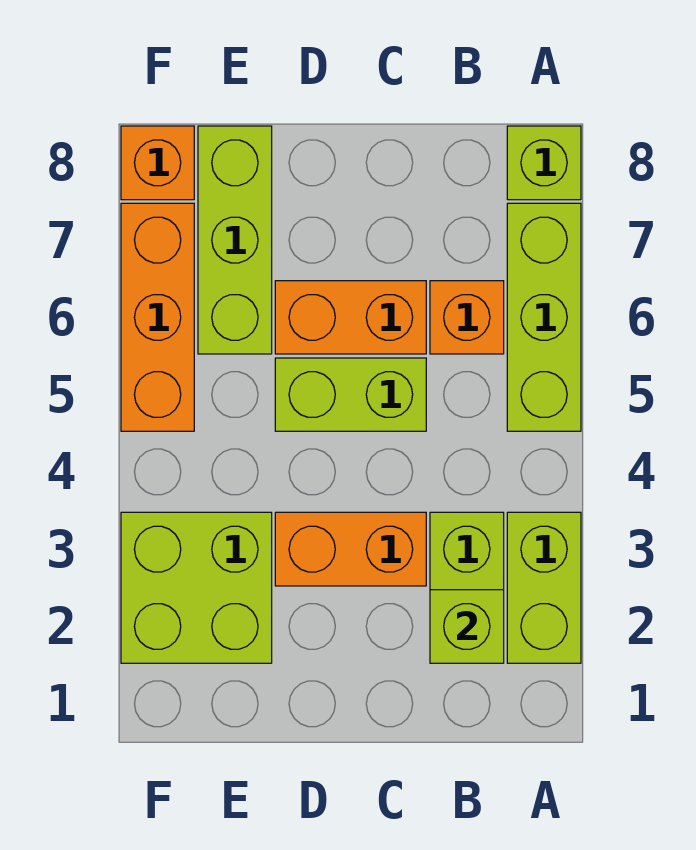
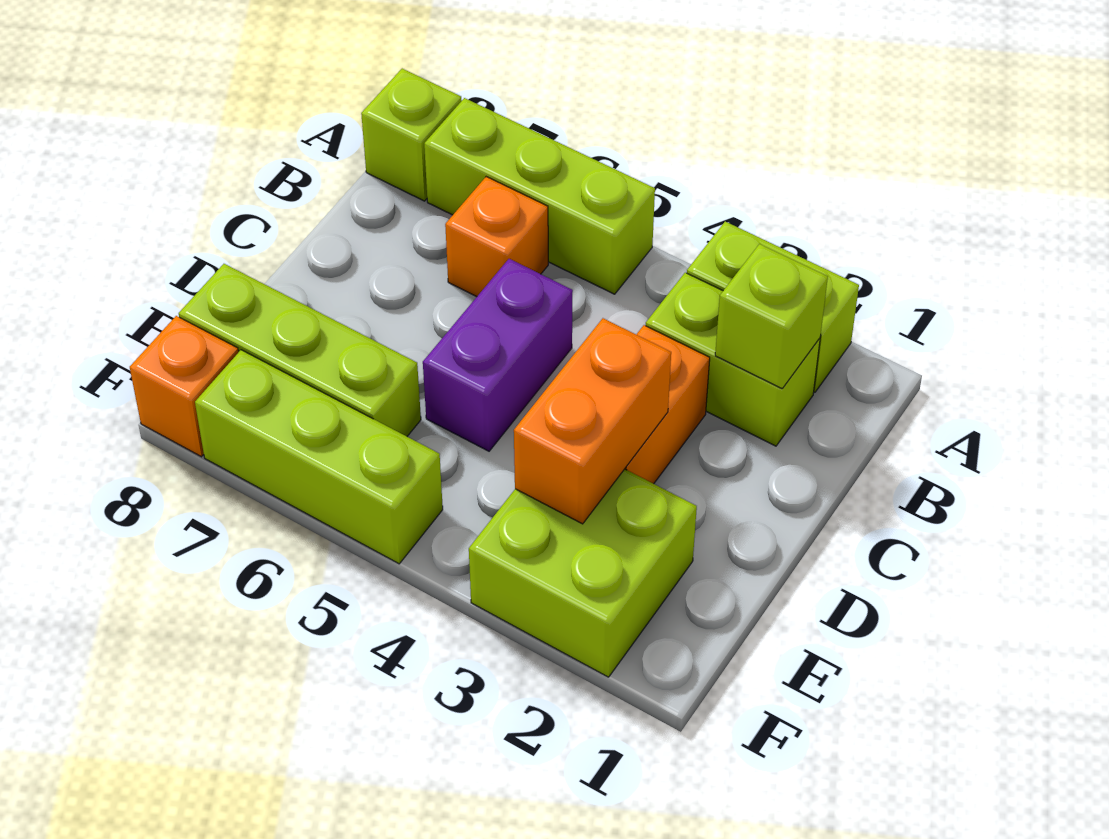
lime 1x2 brick [275,358,426,431] -> purple 1x2 brick [423,259,573,451]
orange 1x2 brick [275,281,426,354] -> orange 1x2 brick moved to [514,318,671,524]
orange 1x3 brick [121,203,194,431] -> lime 1x3 brick [195,350,443,564]

